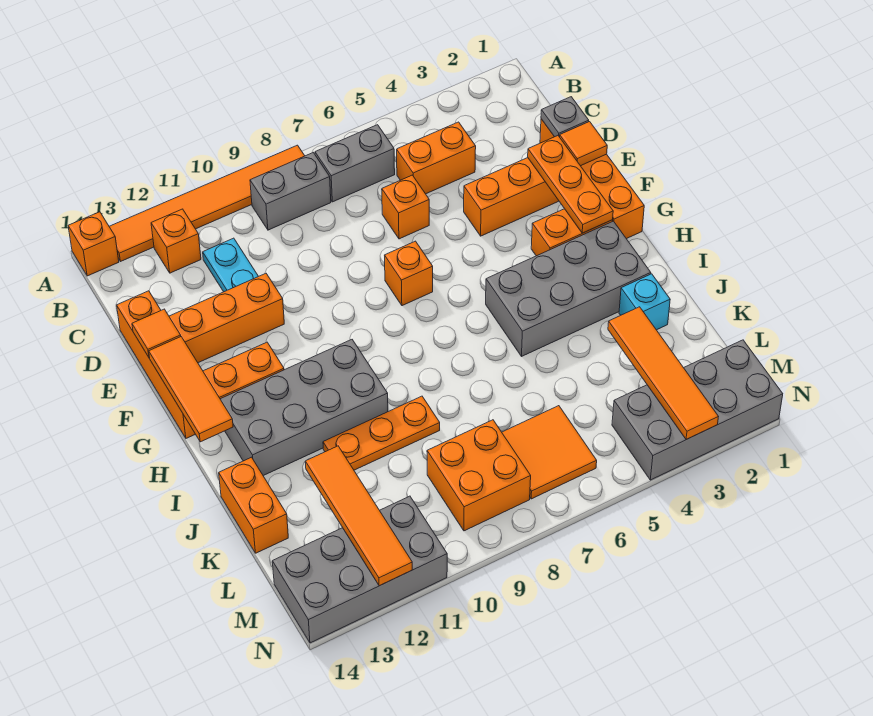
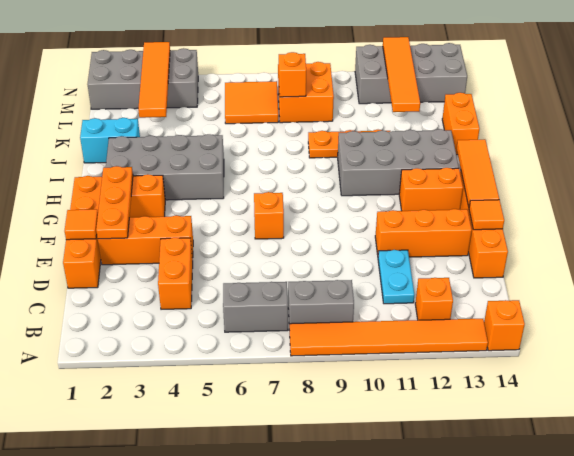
orange 1x2 brick [397,122,476,194] -> orange 1x2 brick turned to [158,238,193,309]
grey 1x1 plate [541,97,589,137] -> none
orange 1x1 brick [382,175,429,239] -> orange 1x1 brick moved to [279,52,306,97]
cyan 1x1 brick [619,274,670,330] -> cyan 1x2 brick [80,118,140,163]

